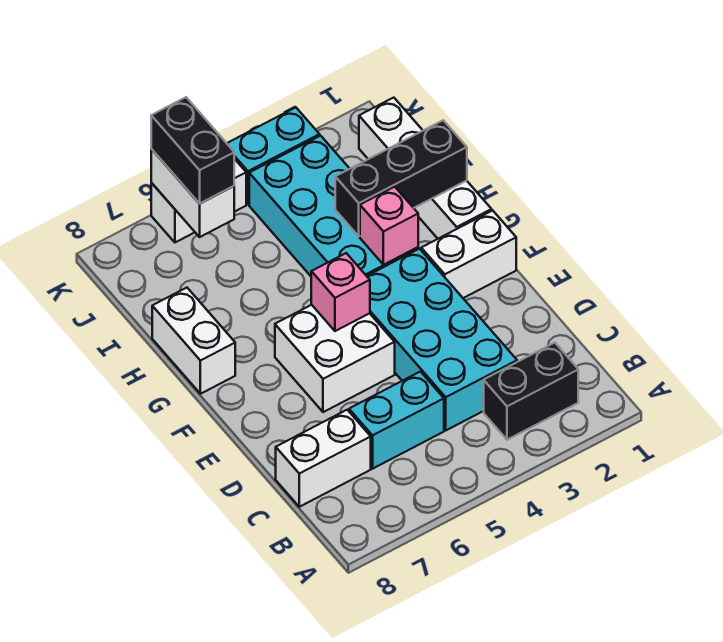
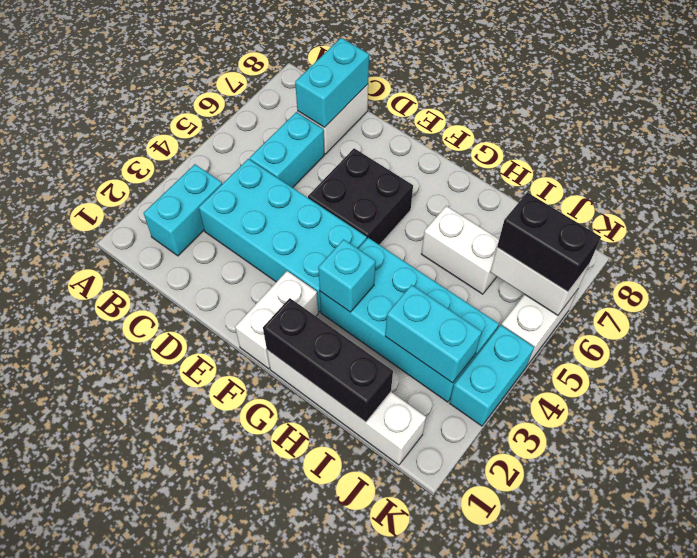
black 1x2 brick [484,343,578,440] -> cyan 1x2 brick [144,164,222,256]
none -> cyan 1x2 brick [295,38,369,128]
white 2x2 brick [275,305,395,412] -> black 2x2 brick [308,148,413,245]
pink 1x1 brick [311,253,370,331] -> none
pink 1x1 brick [360,187,418,265] -> cyan 1x1 brick [318,239,375,312]
white 1x2 brick [152,288,235,394] -> white 1x2 brick moved to [422,206,499,294]
black 1x3 brick [335,120,467,236] -> black 1x3 brick turned to [263,298,393,422]
none -> cyan 1x2 brick [385,285,482,383]

